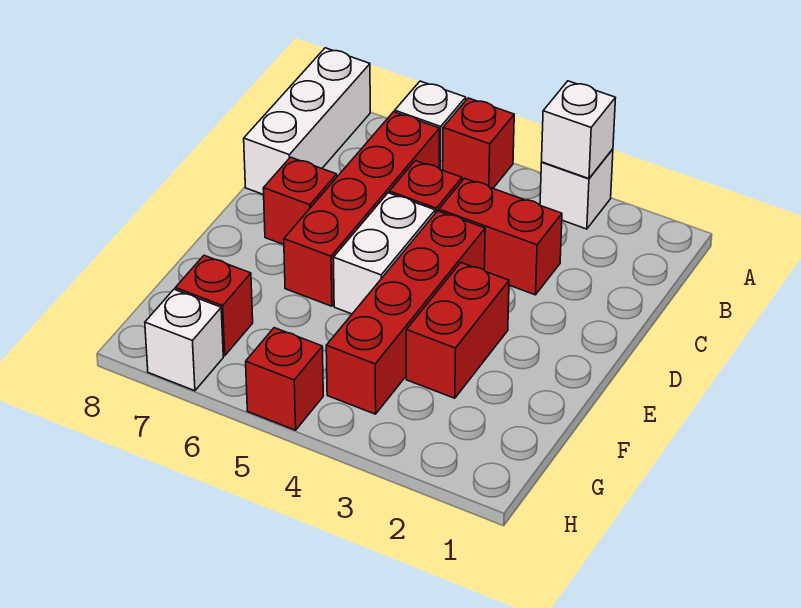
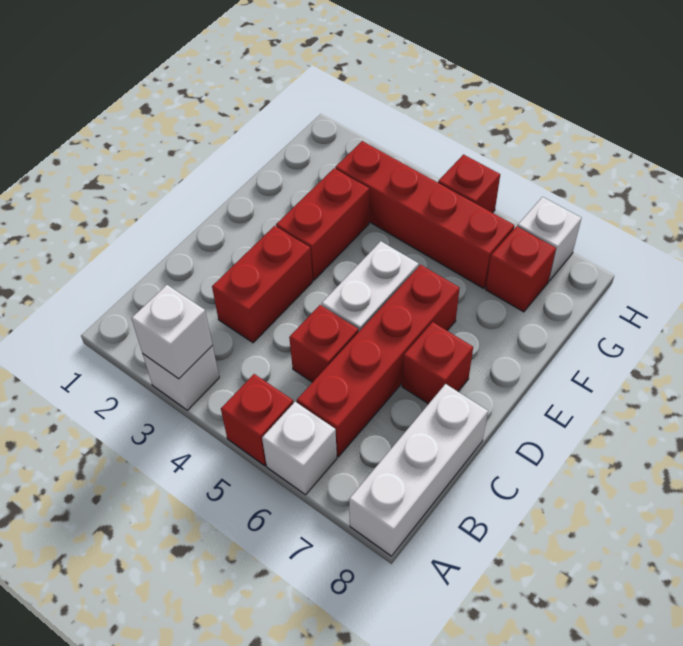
red 1x2 brick [439,178,562,295] -> red 1x2 brick turned to [212,226,313,343]
red 1x4 brick [326,211,485,414] -> red 1x4 brick turned to [335,141,514,288]

